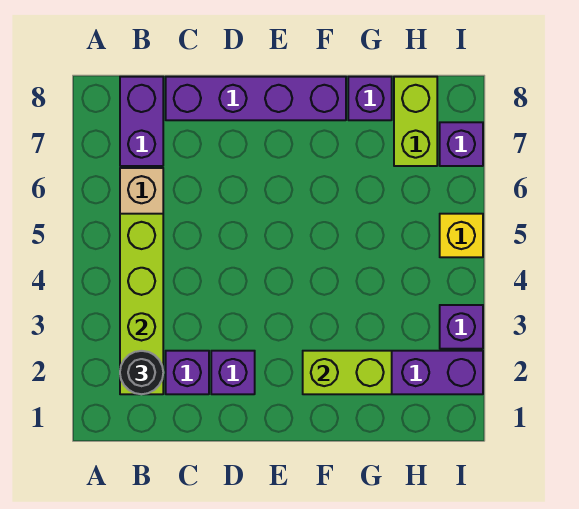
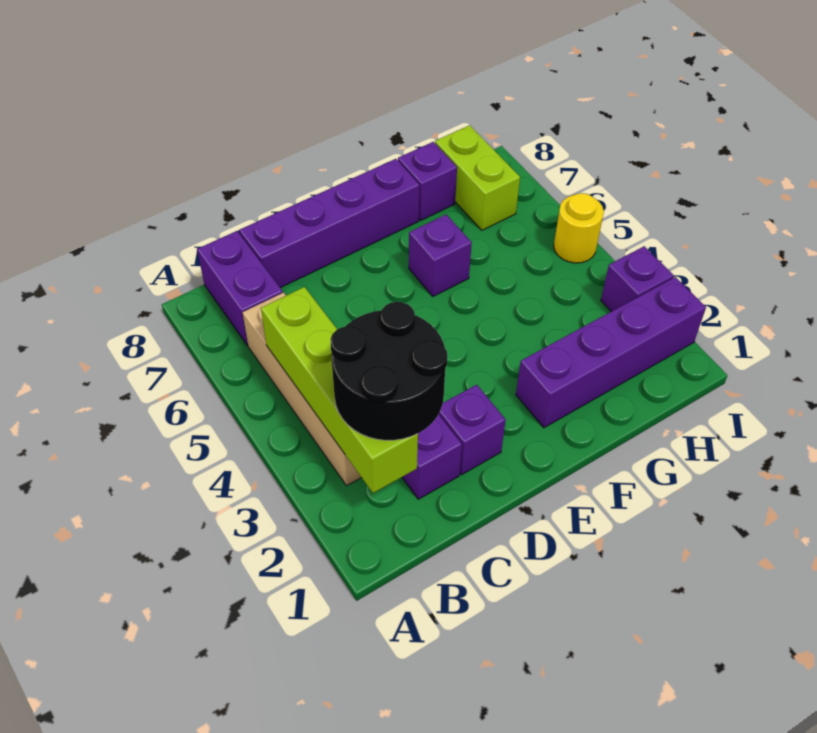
black 1x1 round brick [120,351,163,394] -> black 2x2 round brick [331,302,447,440]
lime 1x2 brick [303,351,392,394] -> none
yellow 1x1 brick [440,214,483,257] -> yellow 1x1 round brick [554,193,604,263]
purple 1x1 brick [440,122,483,166] -> purple 1x1 brick moved to [409,214,472,296]

